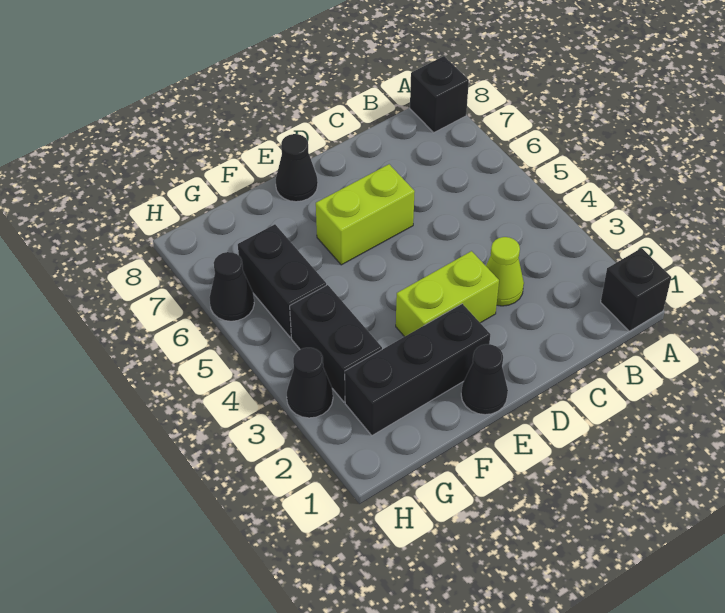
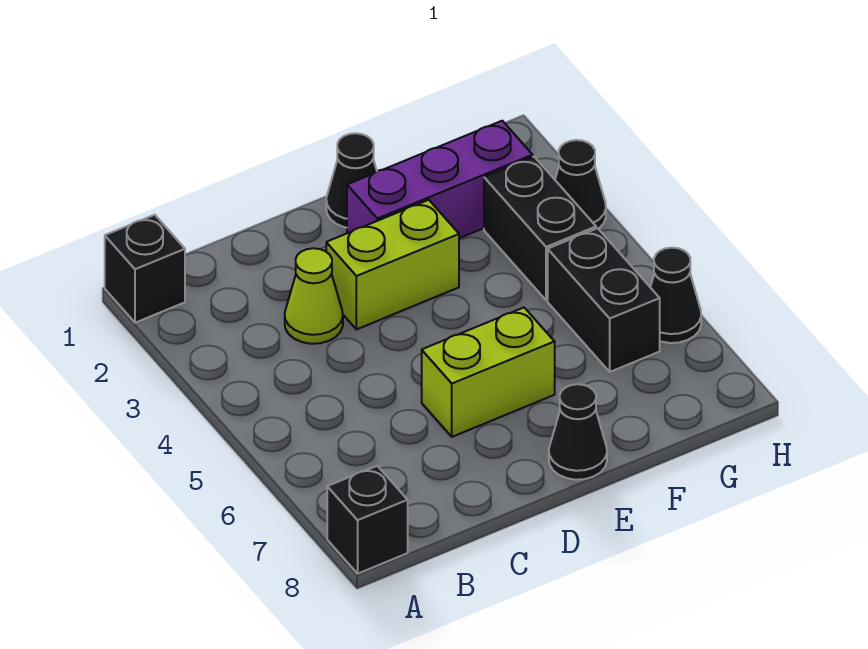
black 1x3 brick [345,304,490,435] -> purple 1x3 brick [347,121,533,238]

